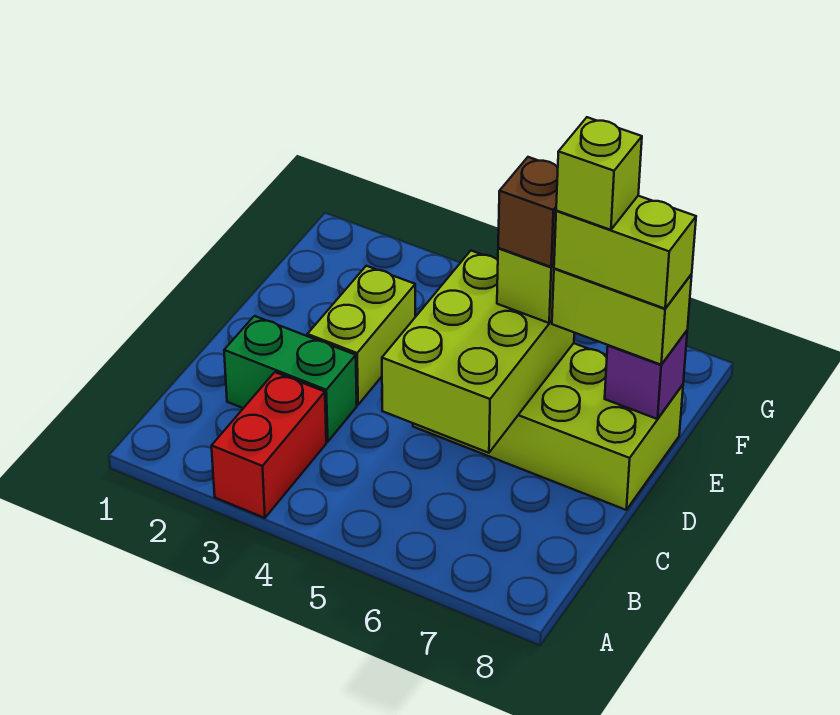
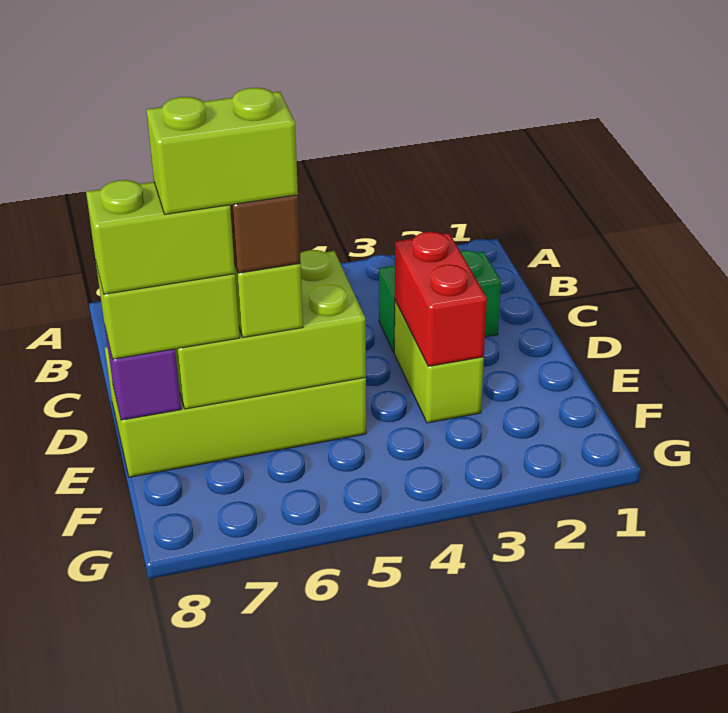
red 1x2 brick [212,372,326,518] -> red 1x2 brick moved to [395,232,487,366]
lime 2x3 brick [382,251,574,453] -> lime 2x3 brick turned to [175,250,366,409]
lime 1x1 brick [556,117,642,230] -> lime 1x2 brick [146,88,298,214]

